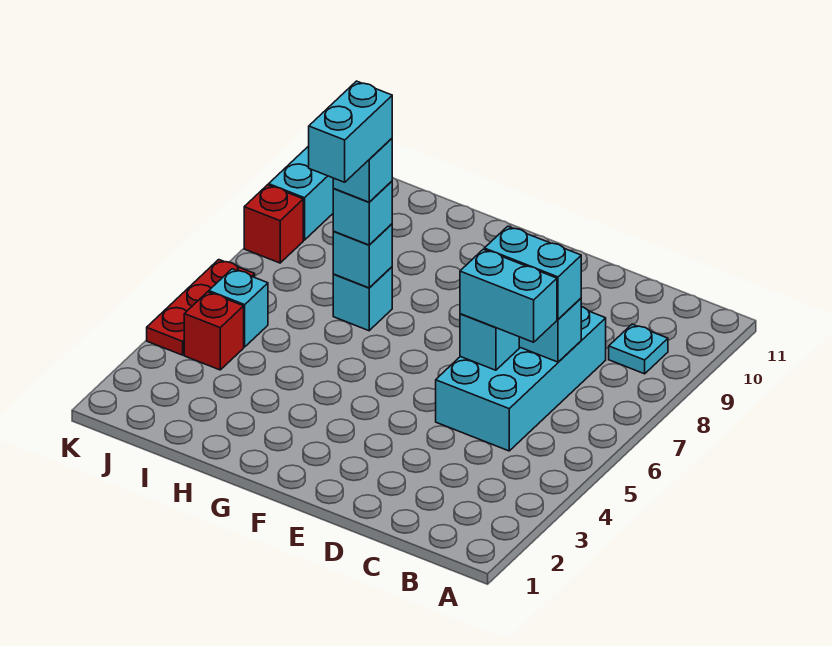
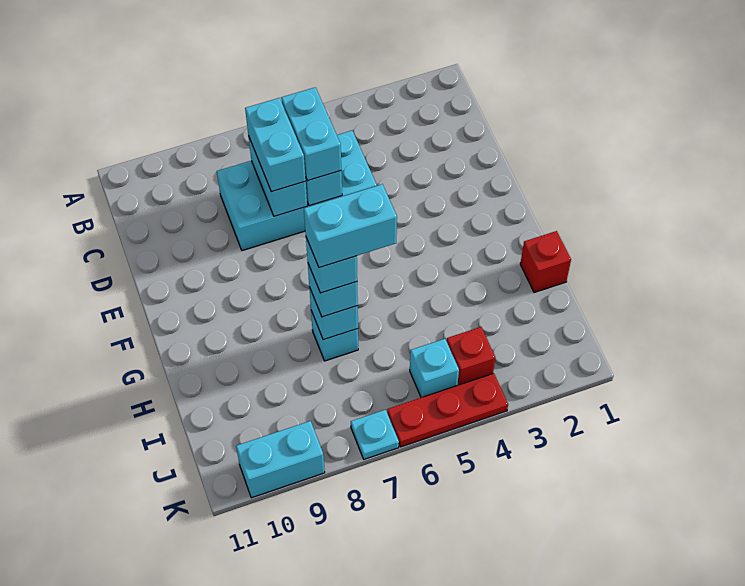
cyan 1x1 plate [609,324,668,374] -> cyan 1x1 plate moved to [351,410,399,459]
red 1x1 brick [244,185,303,263] -> red 1x1 brick moved to [520,231,571,293]

